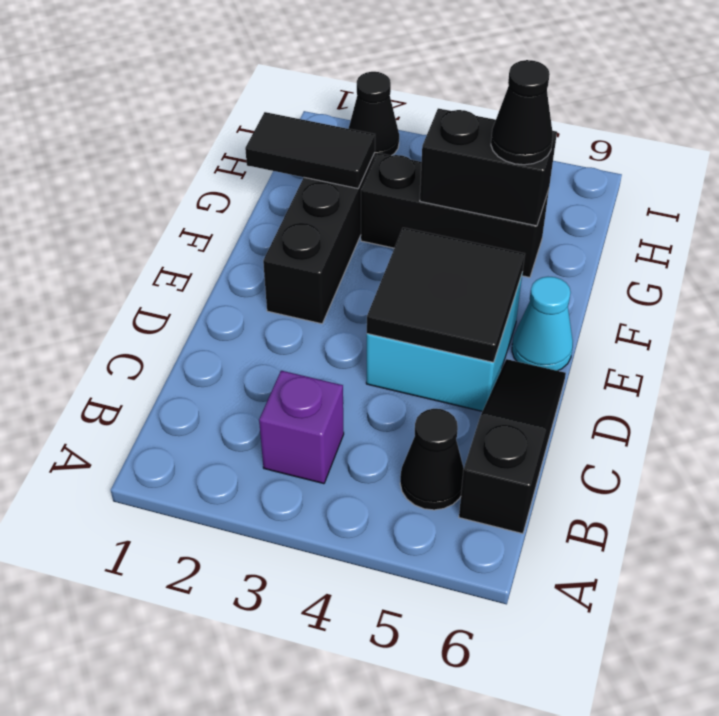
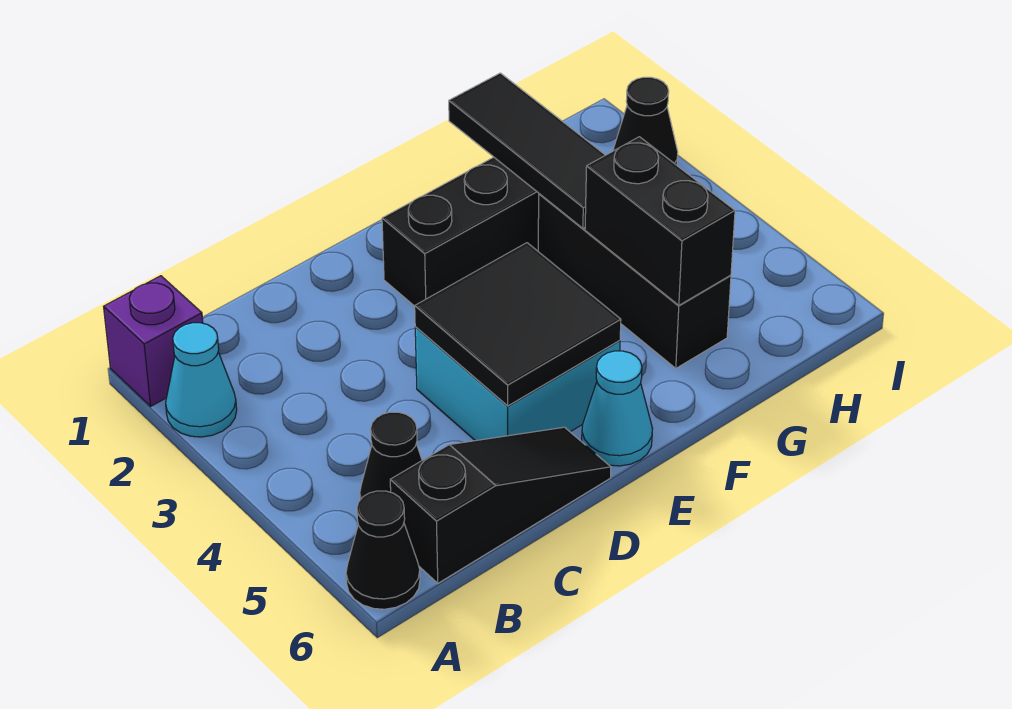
none -> cyan 1x1 cone [166,323,237,437]
purple 1x1 brick [259,371,344,484] -> purple 1x1 brick moved to [104,276,203,406]
black 1x2 tile [245,112,375,188] -> black 1x3 tile [449,73,605,228]
black 1x1 cone [491,60,553,165] -> black 1x1 cone moved to [346,491,420,609]

